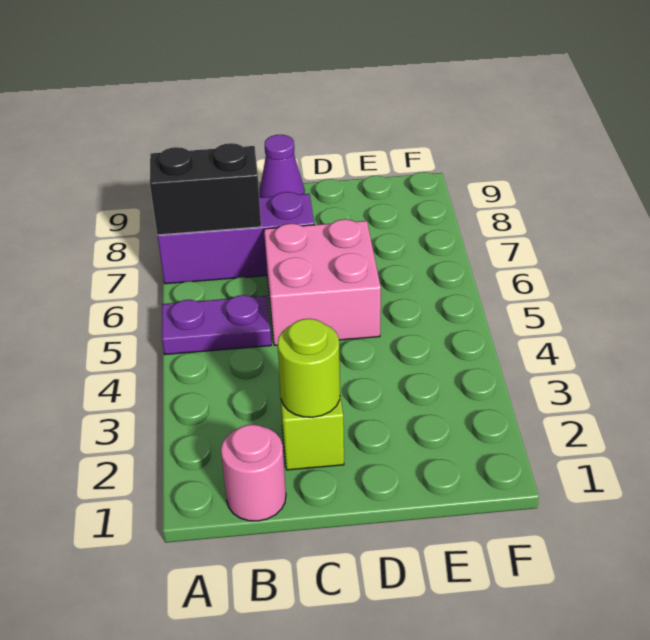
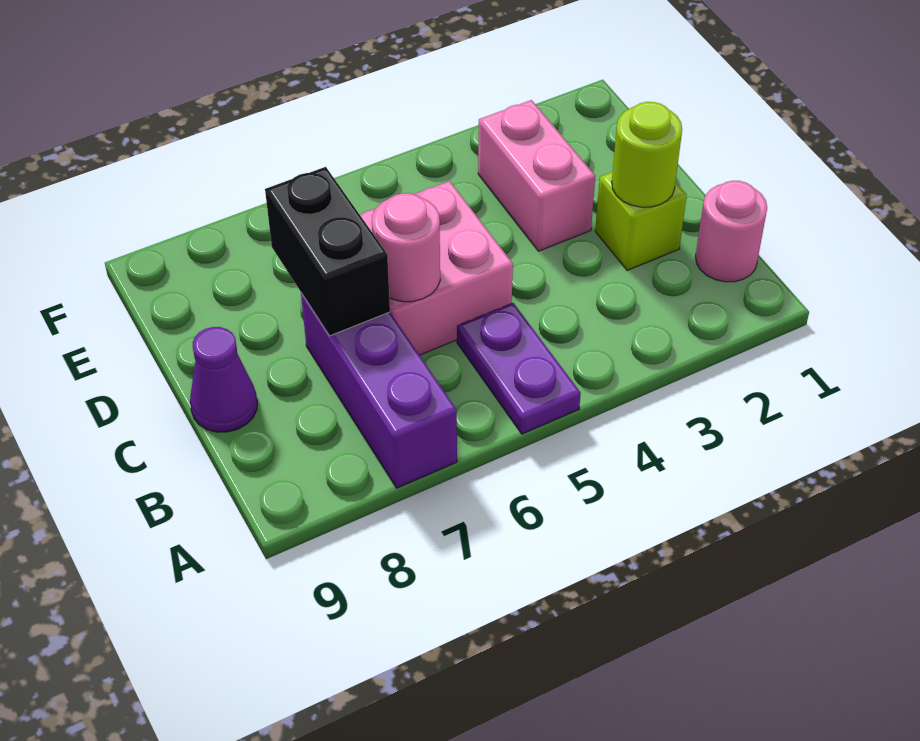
black 1x2 brick [150,143,261,235] -> black 1x2 brick moved to [265,167,390,336]
none -> pink 1x1 round brick [372,193,440,302]
none -> pink 1x2 brick [478,100,595,251]

